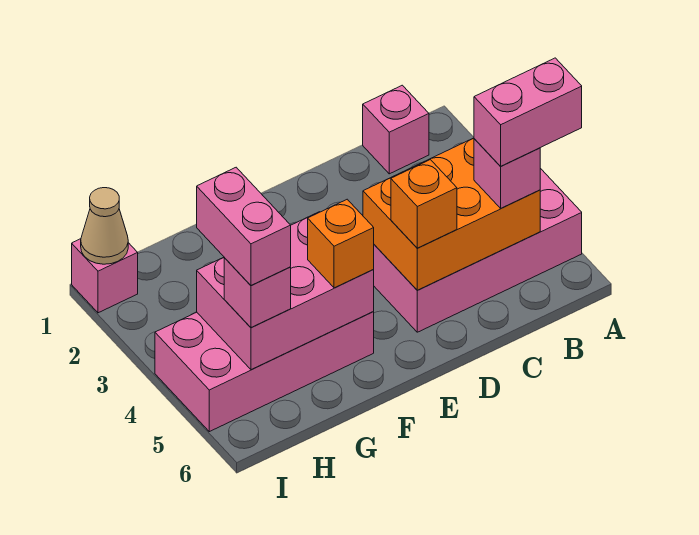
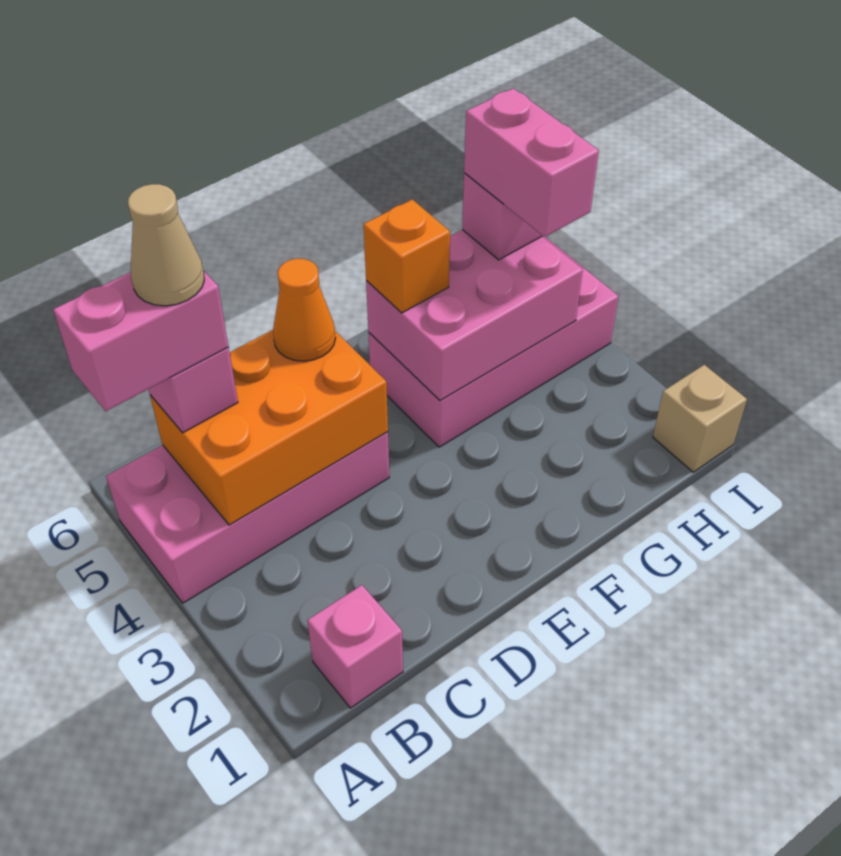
orange 1x1 brick [391,160,457,248] -> orange 1x1 cone [273,259,335,361]
pink 1x1 brick [72,239,138,313] -> tan 1x1 brick [653,365,747,472]
tan 1x1 cone [81,188,128,264] -> tan 1x1 cone moved to [128,184,204,306]

